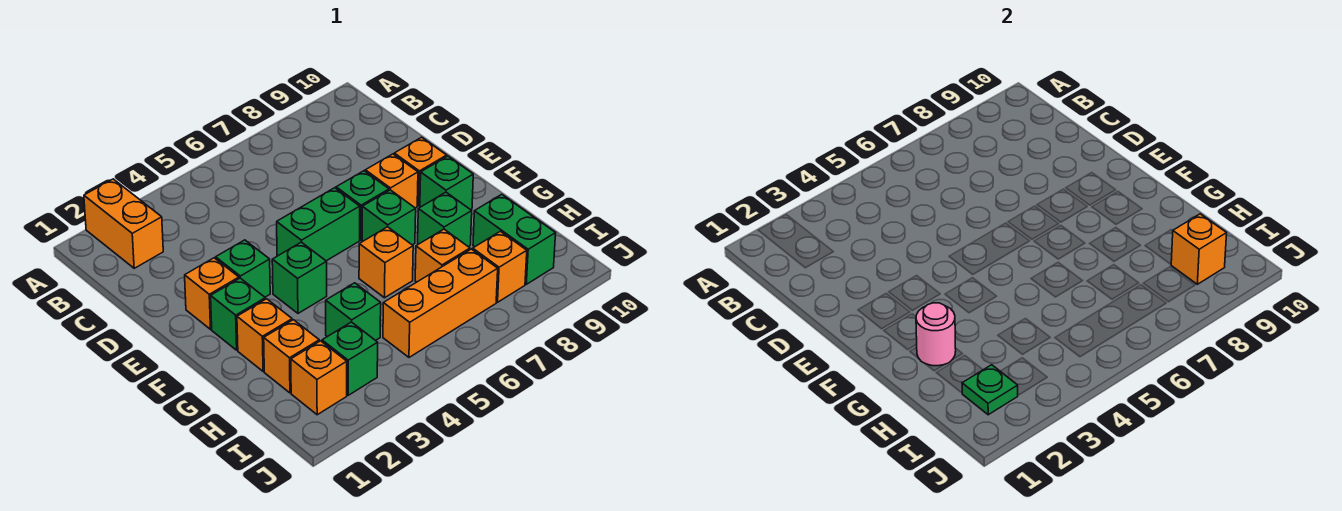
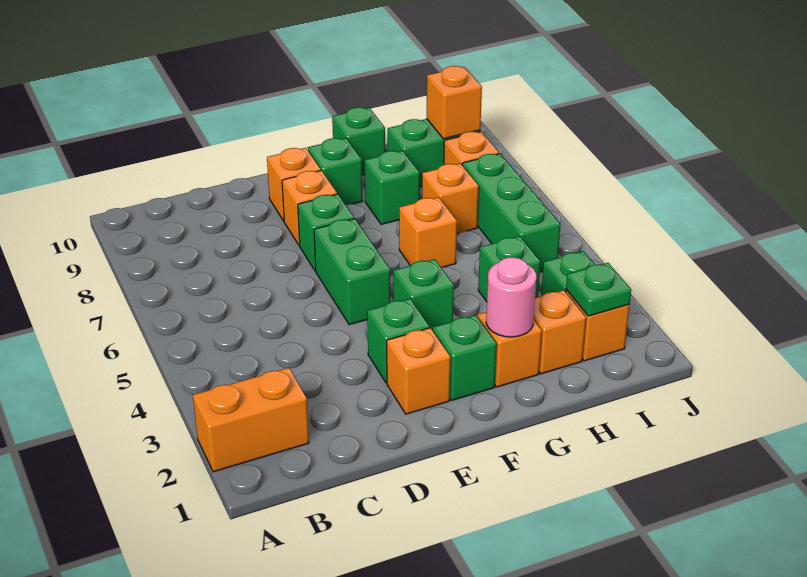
green 1x1 brick [362,190,416,245] -> green 1x1 brick moved to [332,107,385,175]
orange 1x3 brick [383,249,498,357] -> green 1x3 brick [462,154,560,272]

